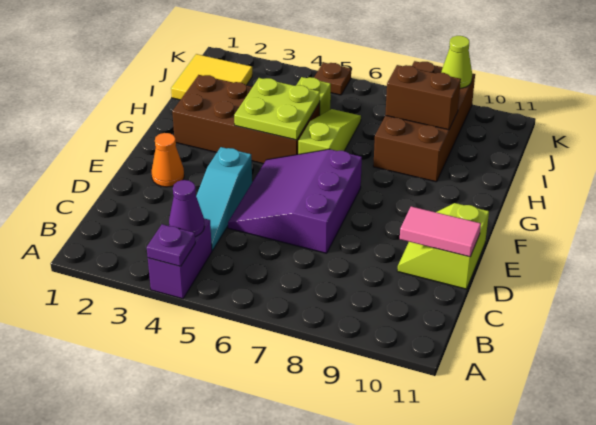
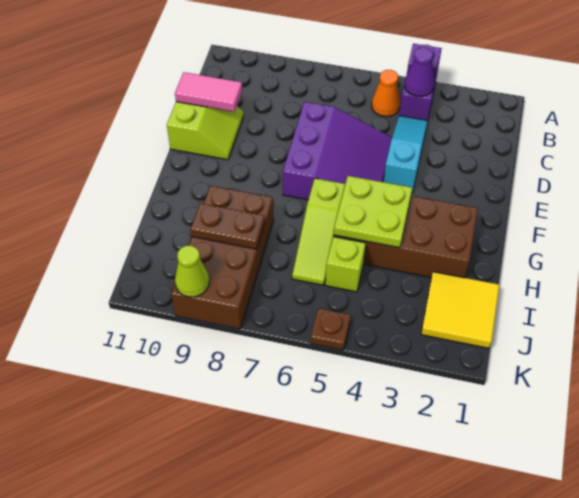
orange 1x1 cone [152,133,184,187] -> orange 1x1 cone moved to [372,70,400,117]
brown 1x2 brick [385,65,461,130] -> brown 1x2 plate [191,203,265,249]

